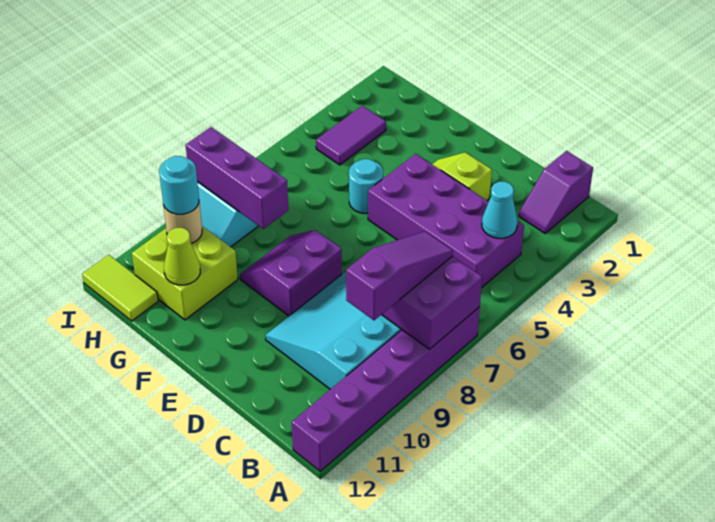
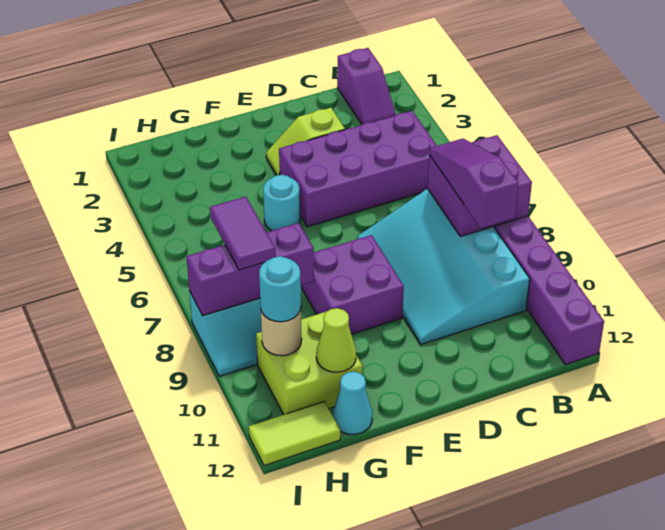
cyan 1x1 cone [482,182,517,238] -> cyan 1x1 cone moved to [333,372,372,435]
purple 2x2 slope [240,230,342,316] -> purple 2x2 brick [302,235,404,334]
purple 1x2 tile [316,106,386,165] -> purple 1x2 tile moved to [210,197,275,270]

